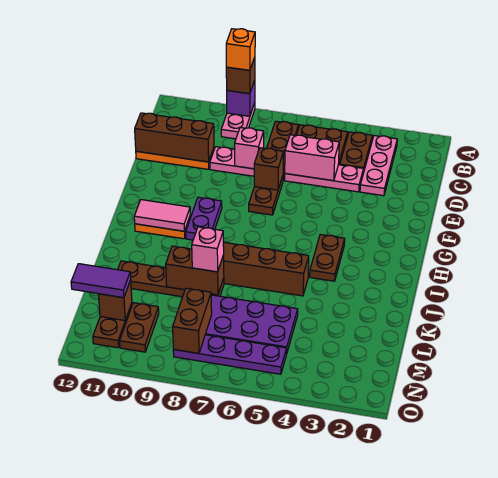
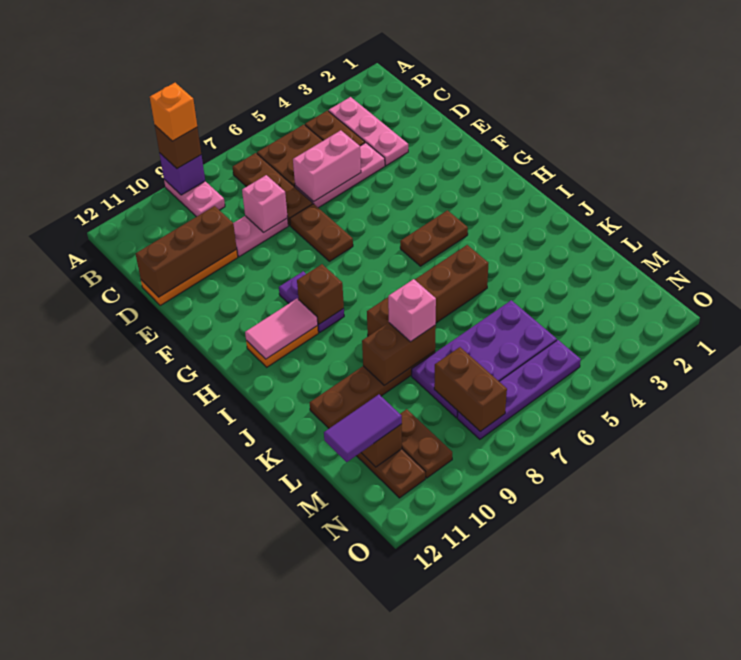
brown 1x1 brick [254,148,284,190] -> brown 1x1 brick moved to [297,264,344,324]
brown 1x2 plate [310,235,345,281] -> brown 1x2 plate turned to [400,210,468,266]

